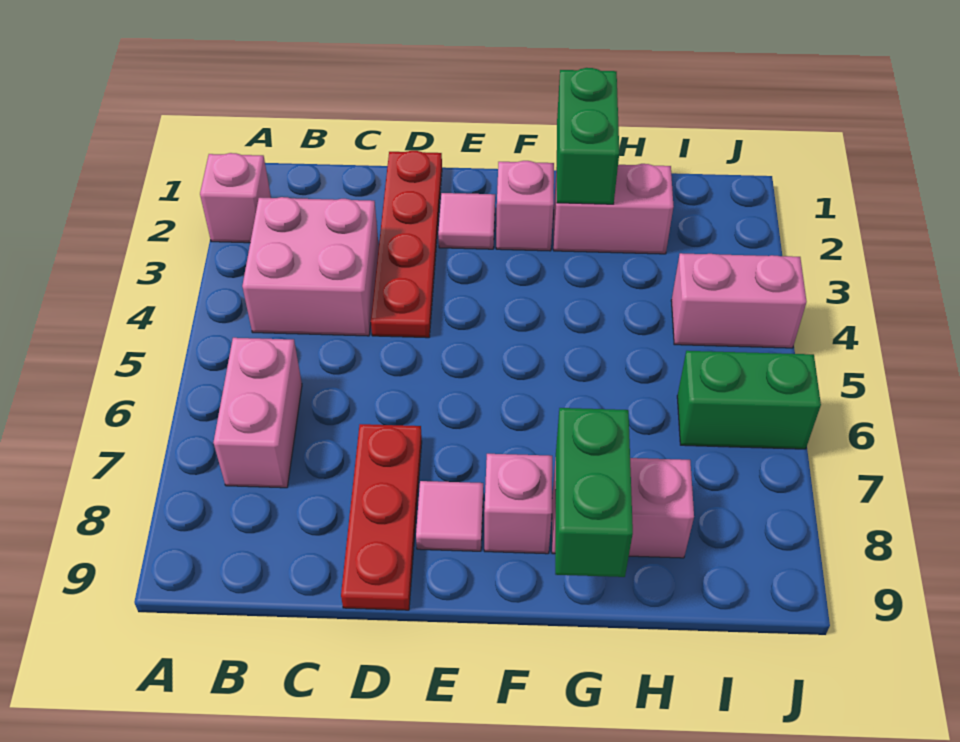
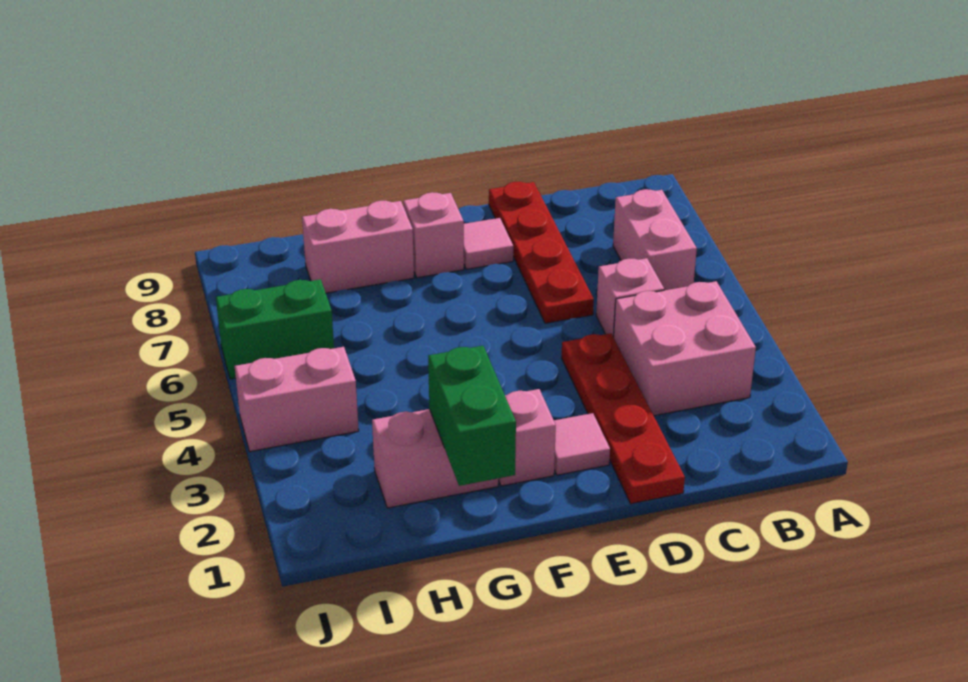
pink 1x1 brick [200,153,271,243] -> pink 1x1 brick moved to [596,258,664,337]
red 1x3 plate [341,424,422,610] -> red 1x4 plate [489,182,594,323]
green 1x2 brick [555,408,633,577] -> none

